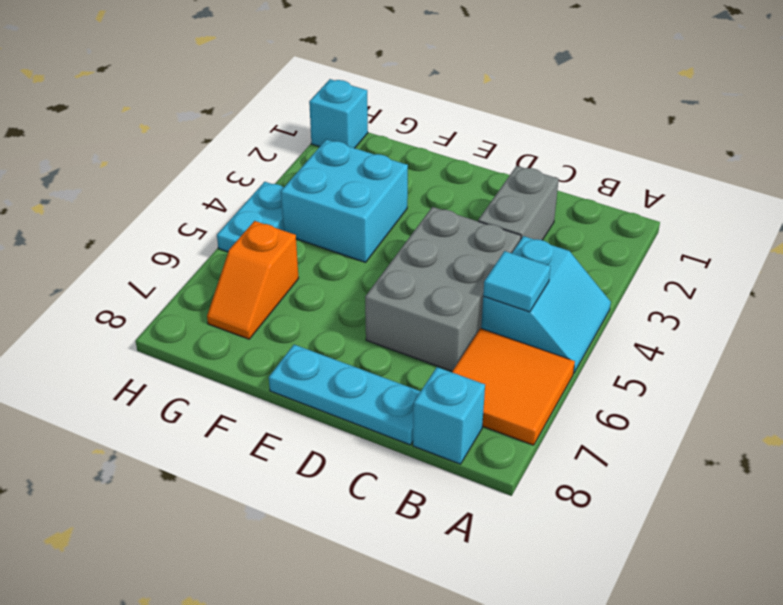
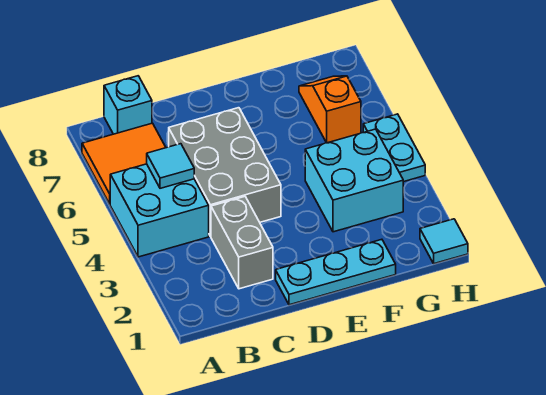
cyan 2x2 slope [481,236,611,373] -> cyan 2x2 brick [110,164,209,257]
cyan 1x3 plate [269,345,421,445] -> cyan 1x3 plate moved to [276,239,396,305]
cyan 1x1 brick [309,79,368,148] -> cyan 1x1 tile [420,219,468,264]

